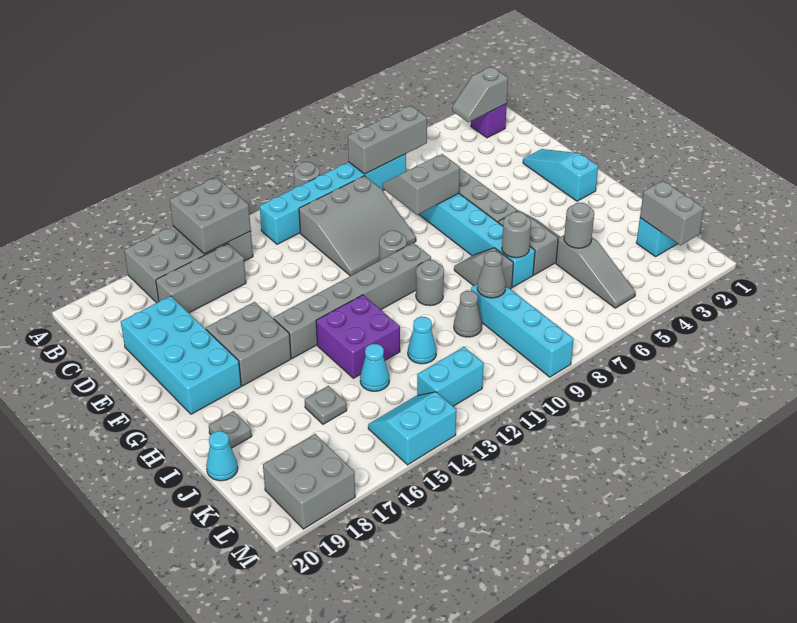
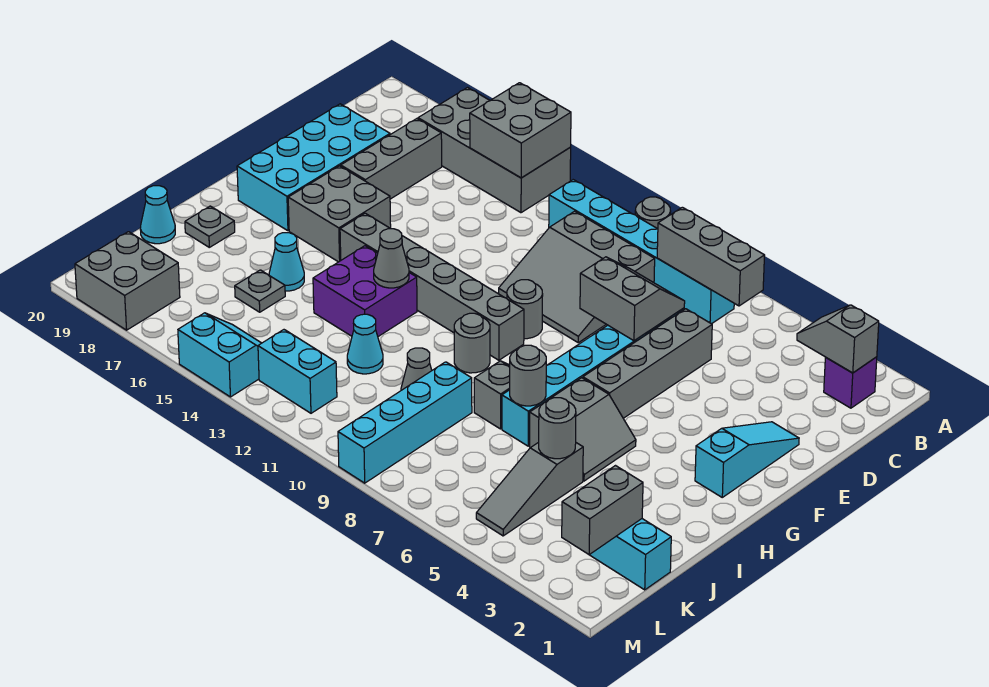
grey 1x3 brick [156,244,246,313] -> grey 1x3 brick turned to [341,119,442,199]
grey 1x1 cone [477,251,506,298] -> grey 1x1 cone moved to [374,229,409,288]
cyan 1x1 cone [360,344,389,391] -> cyan 1x1 cone moved to [269,233,304,291]

